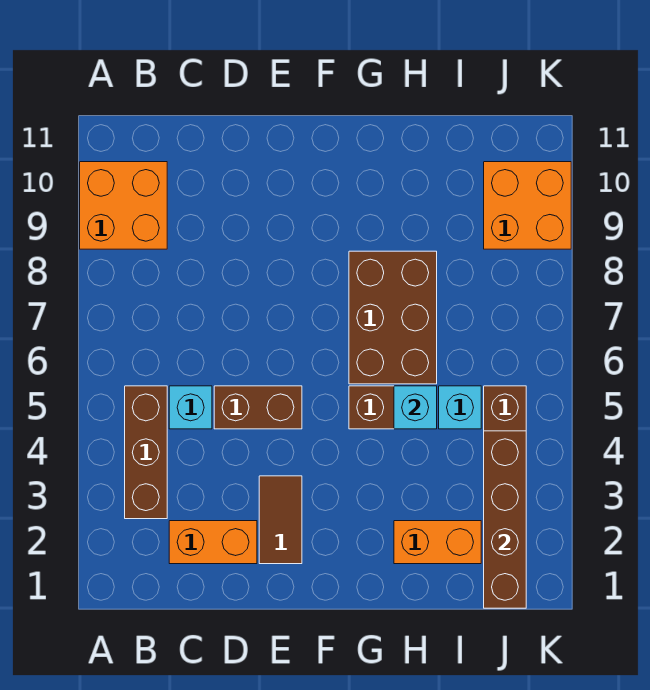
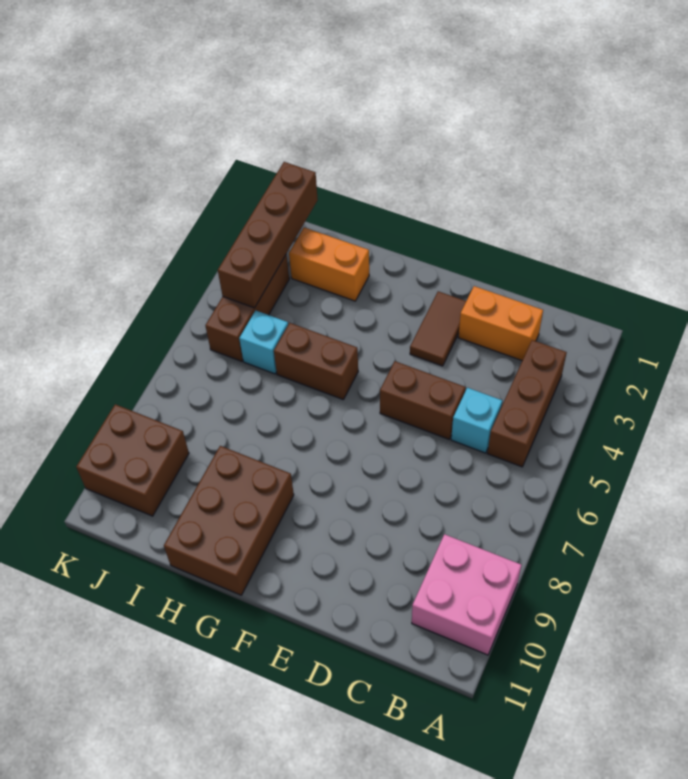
orange 2x2 brick [80,162,167,249] -> pink 2x2 brick [412,534,521,655]
brown 2x3 brick [349,251,437,384] -> brown 2x3 brick moved to [164,446,294,595]
cyan 1x1 brick [394,386,437,429] -> none
orange 2x2 brick [484,162,571,249] -> brown 2x2 brick [76,404,189,516]

